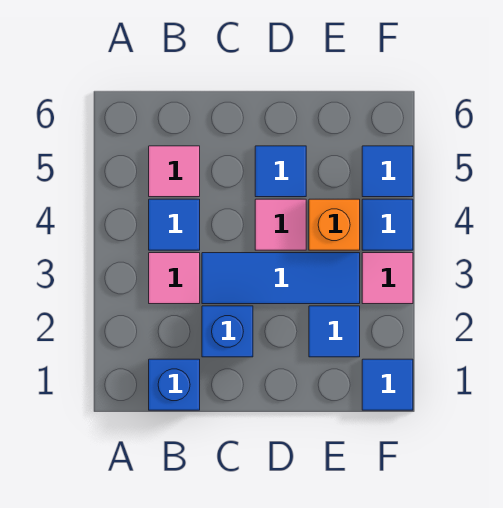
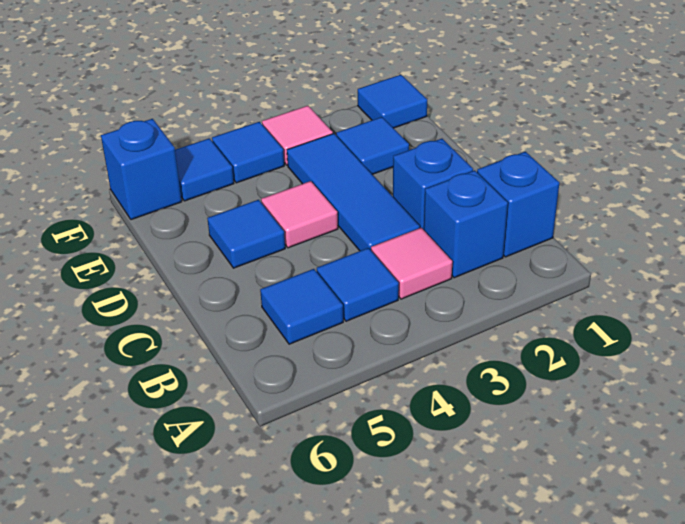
none -> blue 1x1 brick [424,170,508,278]
pink 1x1 tile [149,146,200,197] -> blue 1x1 tile [260,269,343,344]
orange 1x1 brick [309,199,360,250] -> none
none -> blue 1x1 brick [101,119,182,220]

